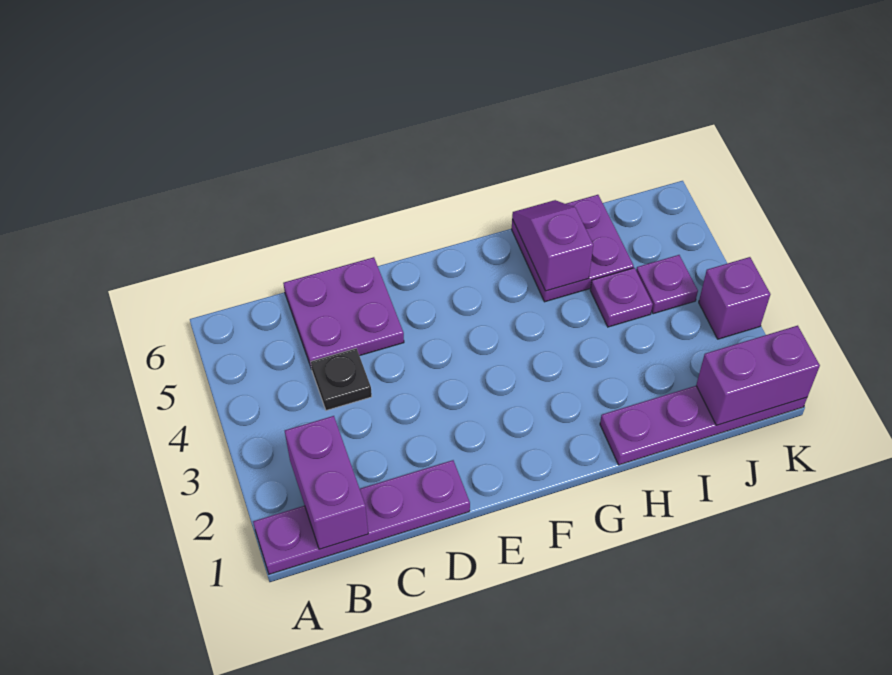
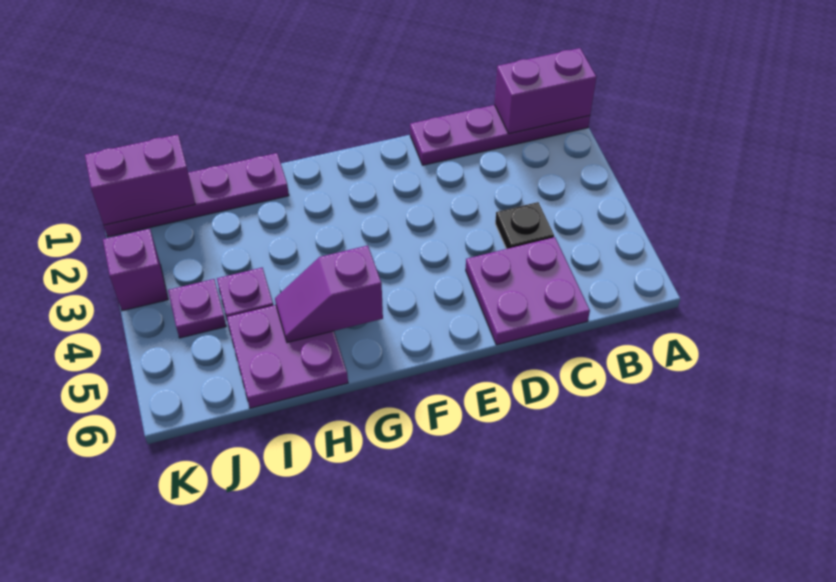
purple 1x2 brick [285,416,368,549] -> purple 1x2 brick turned to [495,48,596,134]
purple 1x2 slope [512,200,593,291] -> purple 1x2 slope turned to [275,246,383,343]

